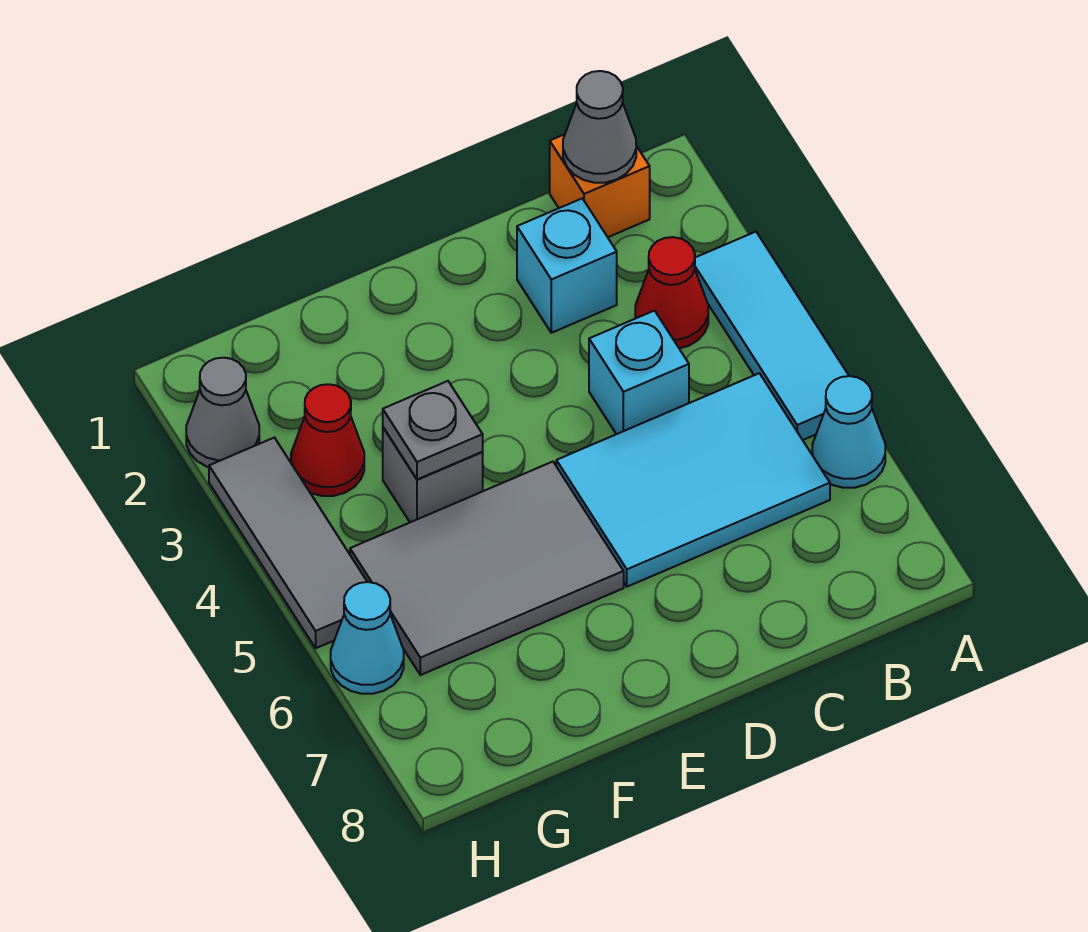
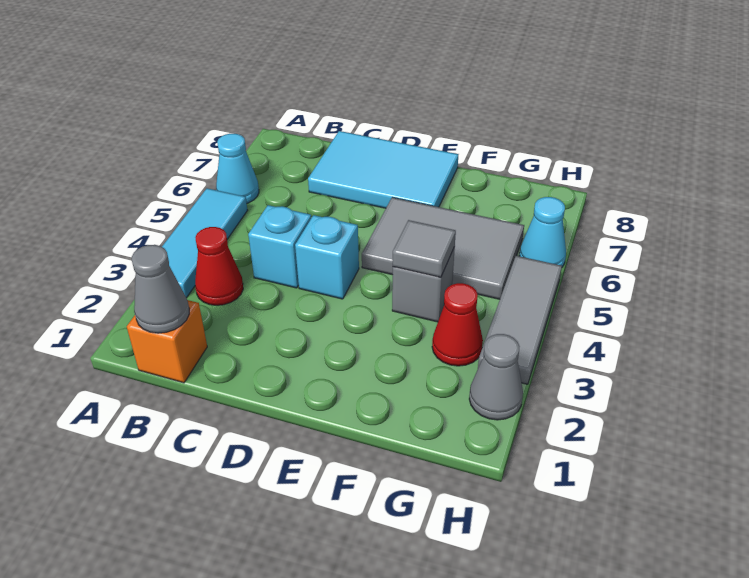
cyan 2x3 tile [556,373,830,587] -> cyan 2x3 tile moved to [308,131,458,208]
cyan 1x1 brick [517,198,617,333] -> cyan 1x1 brick moved to [295,215,359,299]
grey 1x1 plate [383,381,483,479] -> grey 1x1 tile [393,220,456,277]

